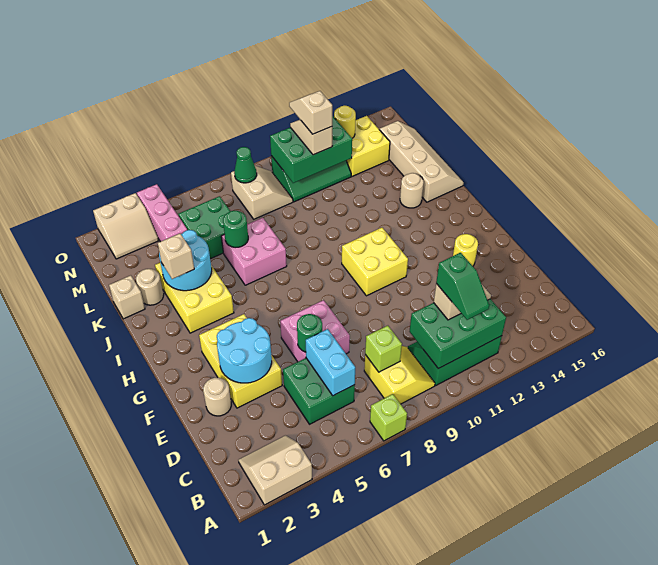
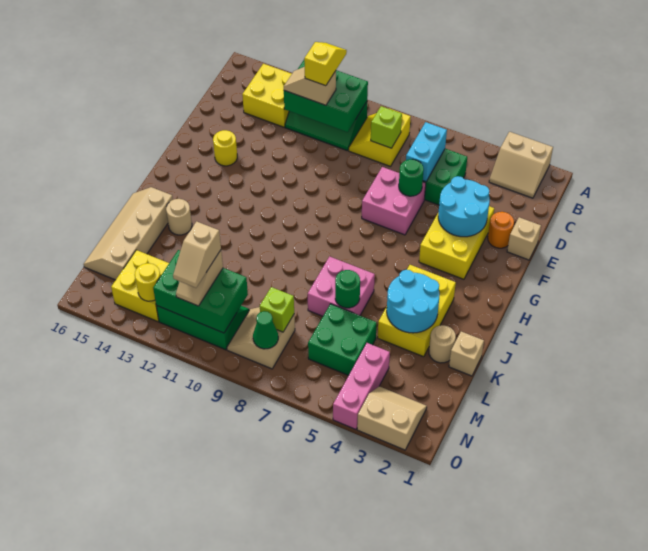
lime 1x1 brick [370,394,407,441] -> lime 1x1 brick moved to [260,287,294,332]
green 1x2 slope [436,253,489,320] -> yellow 1x2 slope [304,42,347,86]
tan 1x1 round brick [203,378,231,416] -> orange 1x1 round brick [488,212,514,248]
yellow 2x2 brick [342,228,408,296] -> yellow 2x2 brick moved to [242,64,292,127]
tan 1x1 brick [158,234,194,279] -> tan 1x1 brick moved to [507,217,541,260]

